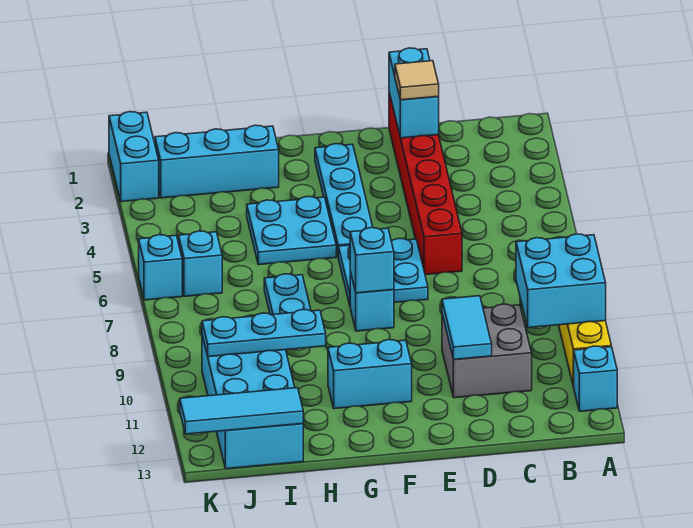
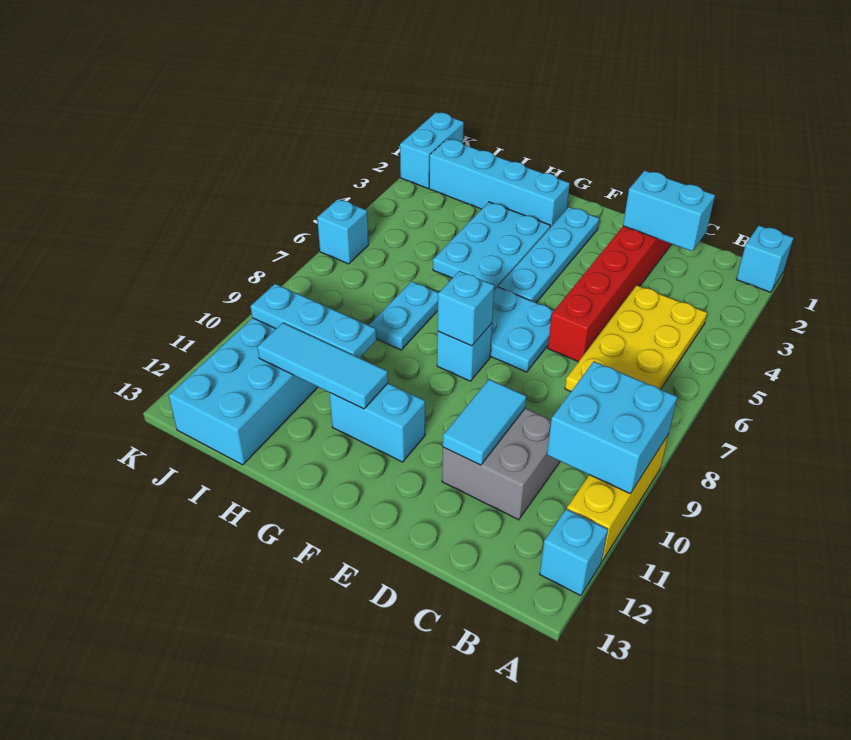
none -> yellow 2x4 plate [565,285,707,391]
cyan 1x2 brick [389,48,439,138] -> cyan 1x2 brick turned to [623,171,715,251]
tan 1x1 tile [395,61,439,100] -> none
cyan 2x2 plate [247,197,336,265] -> cyan 2x3 plate [433,202,550,291]
cyan 1x3 brick [155,125,279,198] -> cyan 1x4 brick [429,139,570,227]
cyan 1x3 tile [180,388,303,434] -> cyan 1x3 tile moved to [258,323,388,409]
cyan 1x1 brick [179,231,222,296] -> cyan 1x1 brick moved to [736,226,793,292]

